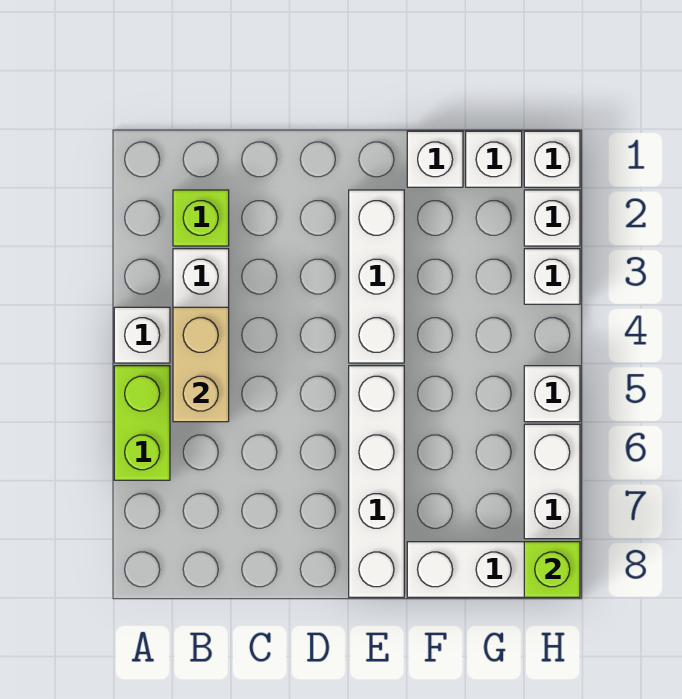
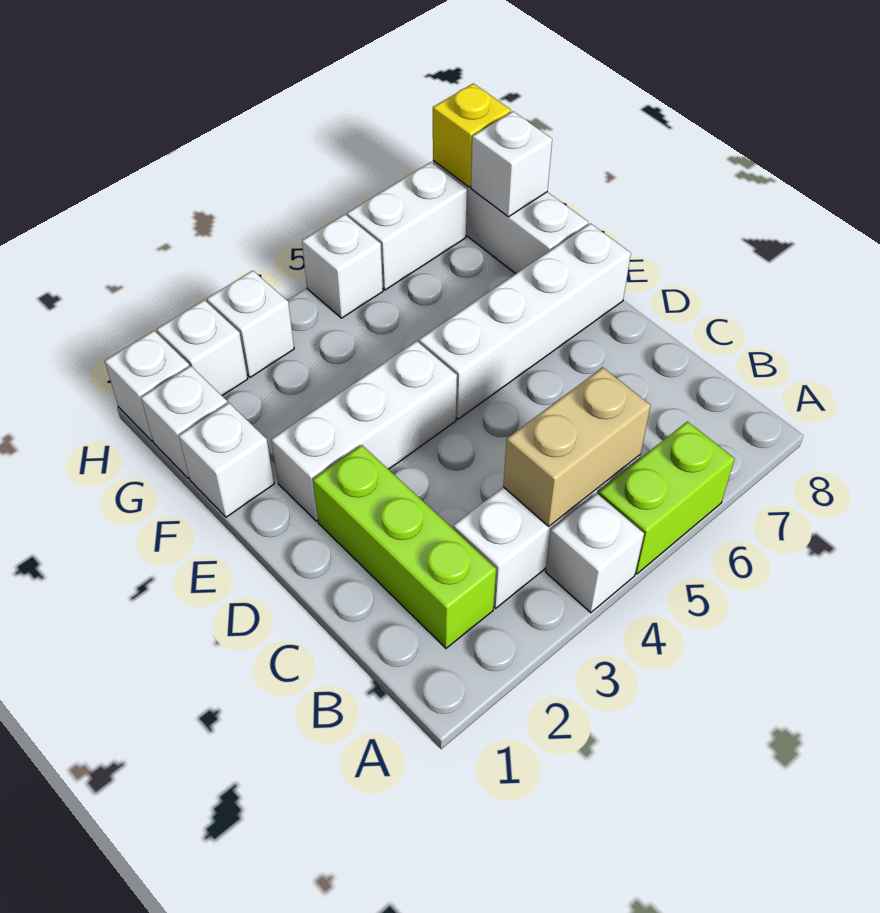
lime 1x1 brick [173,190,229,246] -> lime 1x3 brick [313,445,496,648]
none -> white 1x1 brick [471,111,552,217]
lime 1x1 brick [524,542,580,597] -> yellow 1x1 brick [433,83,511,187]

